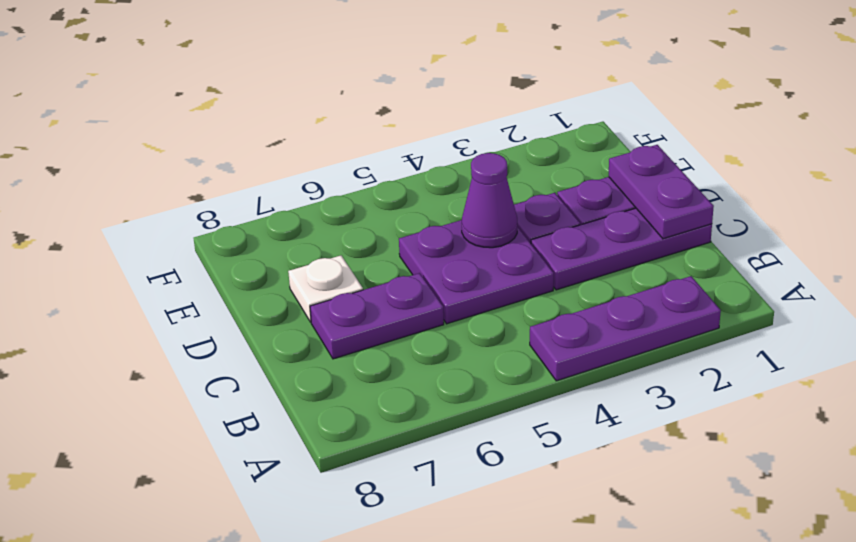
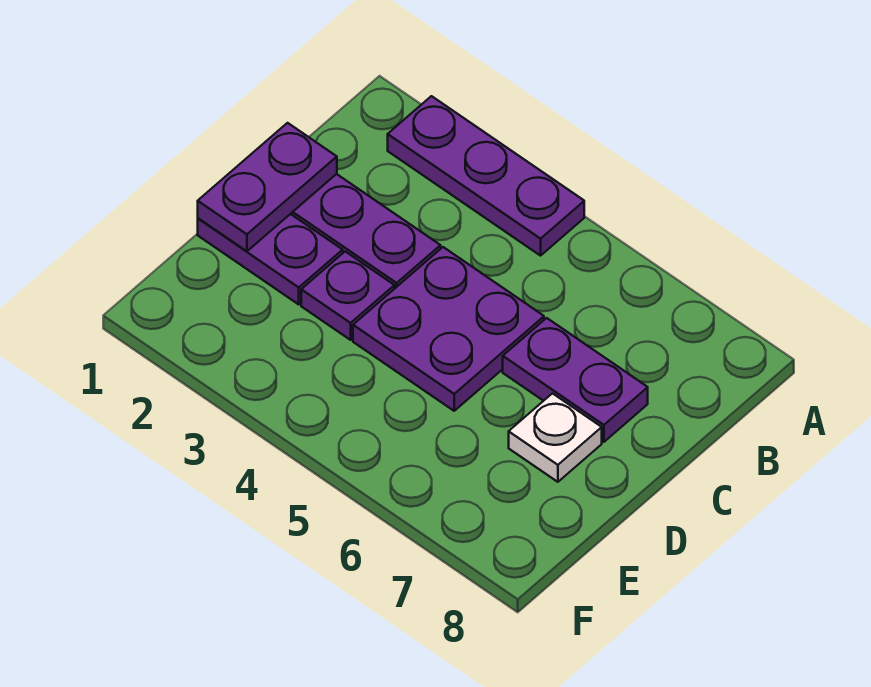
purple 1x1 cone [462,153,517,248] -> none

